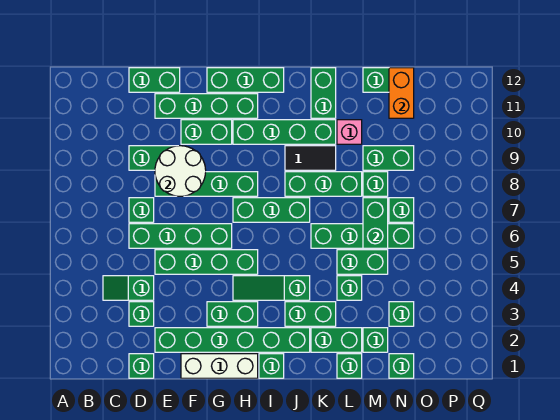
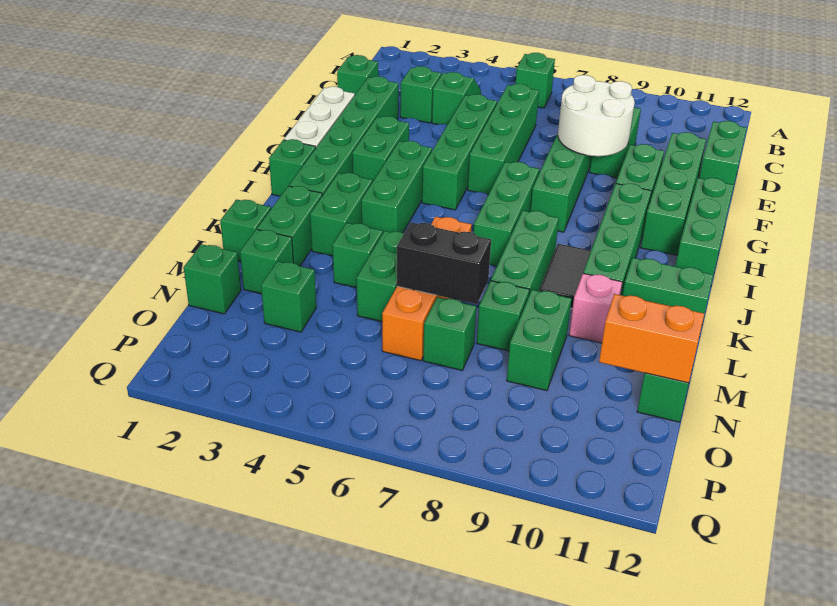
green 1x1 brick [129,198,154,222] -> green 1x1 brick moved to [516,53,555,108]
green 1x3 slope [233,276,310,300] -> green 1x3 brick [361,141,432,233]
green 1x4 brick [311,224,414,248] -> orange 1x4 brick [382,217,472,361]
green 1x2 brick [363,198,388,248] -> black 1x2 brick [397,223,491,304]

